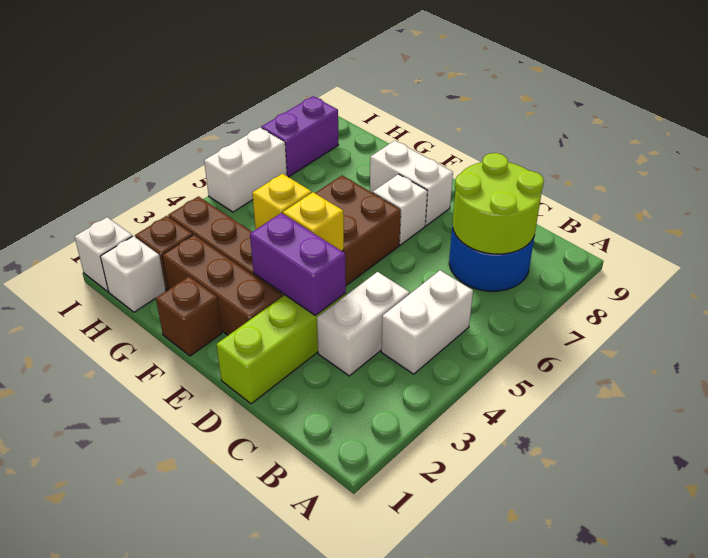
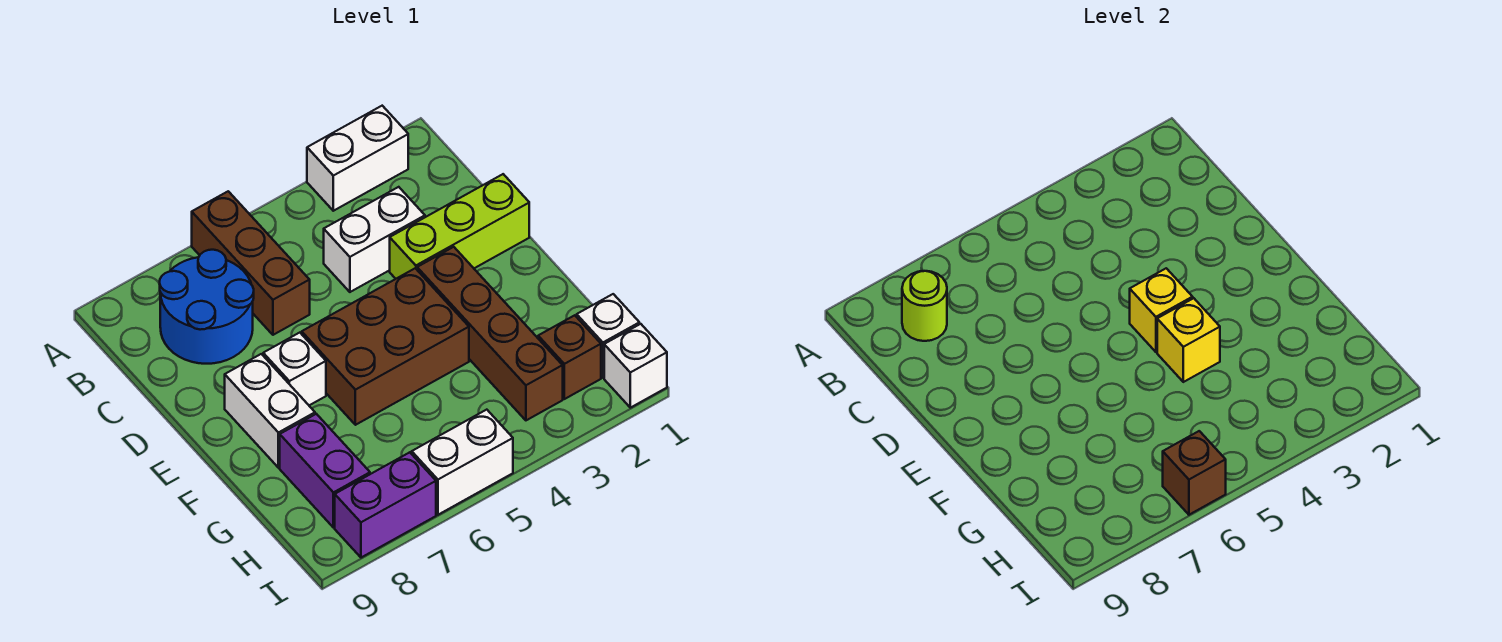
white 1x2 brick [381,270,473,374] -> white 1x2 brick moved to [307,106,408,211]
lime 2x2 round brick [452,153,544,254] -> lime 1x1 round brick [902,271,947,341]
purple 1x2 brick [250,213,346,316] -> purple 1x2 brick moved to [280,414,370,528]
brown 1x3 brick [162,235,282,335] -> brown 1x3 brick moved to [192,191,310,335]
brown 1x1 brick [156,277,222,356] -> brown 1x1 brick moved to [1163,431,1226,515]

